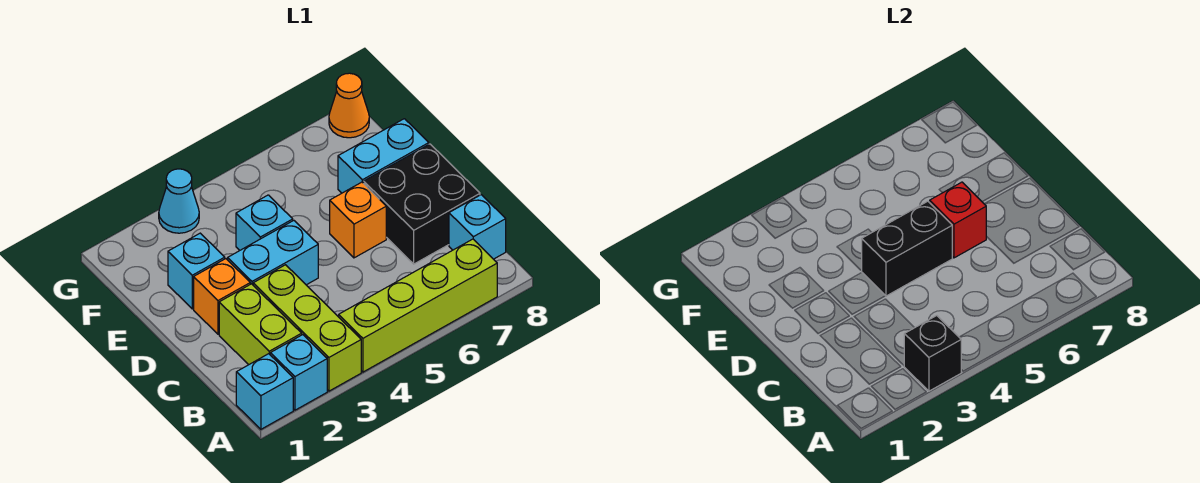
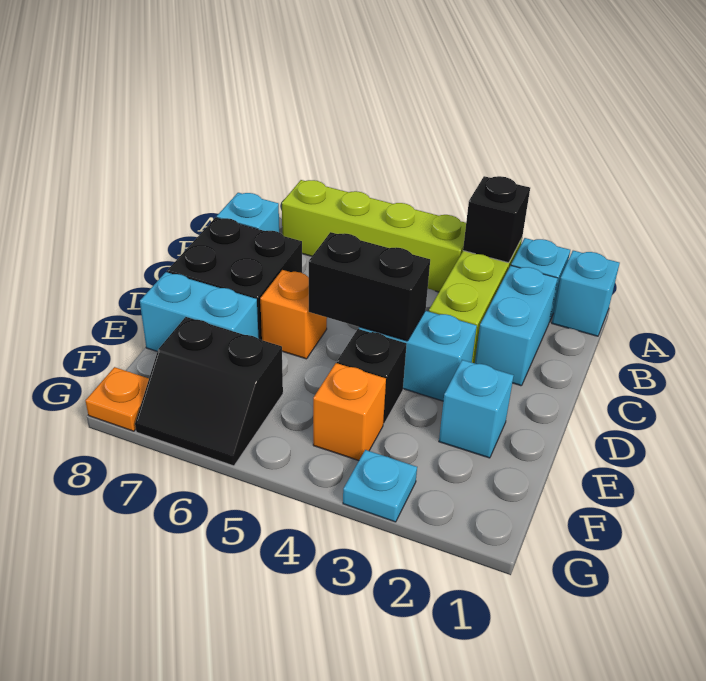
lime 1x2 brick [219,284,302,365] -> cyan 1x2 brick [475,266,558,386]
orange 1x1 brick [194,259,250,334] -> orange 1x1 brick moved to [313,363,386,461]
red 1x1 brick [930,182,986,258] -> none
cyan 1x1 brick [236,195,293,250] -> black 1x1 brick [337,329,407,424]
none -> black 2x2 slope [135,317,283,466]
cyan 1x1 cone [159,169,199,233] -> cyan 1x1 plate [343,450,417,522]
orange 1x1 cone [329,73,369,138] -> orange 1x1 plate [86,367,149,431]

